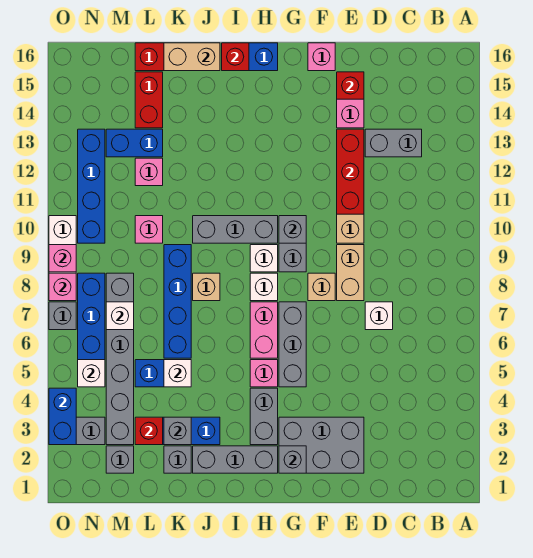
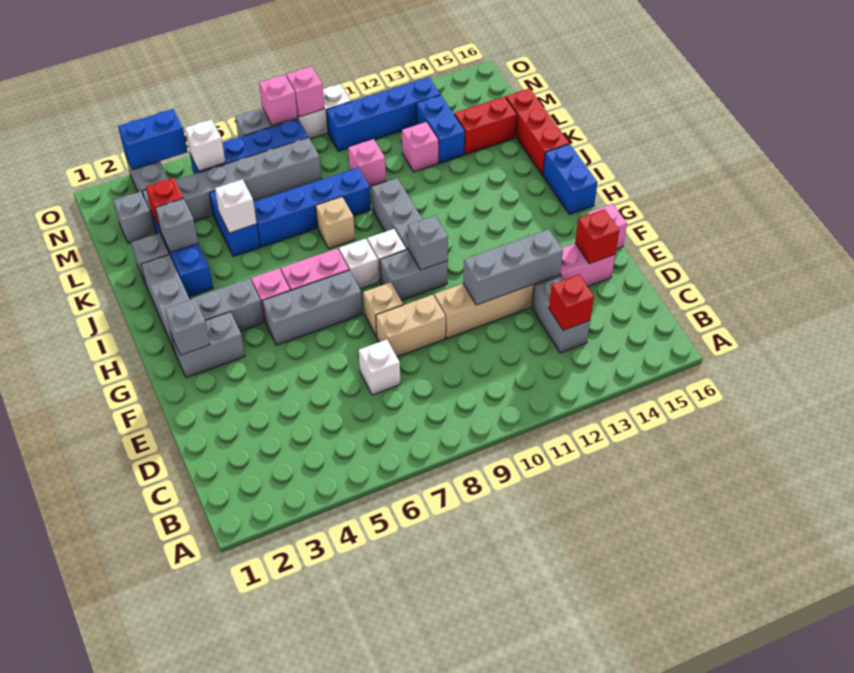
grey 2x3 brick [279,417,364,473] -> grey 1x2 brick [171,312,245,378]
red 1x3 brick [337,129,364,214] -> grey 1x3 brick [463,229,563,305]
red 1x1 brick [222,43,249,71] -> red 1x1 brick moved to [549,274,594,330]
tan 1x2 brick [164,43,220,71] -> none
white 1x1 brick [106,302,134,330] -> none

